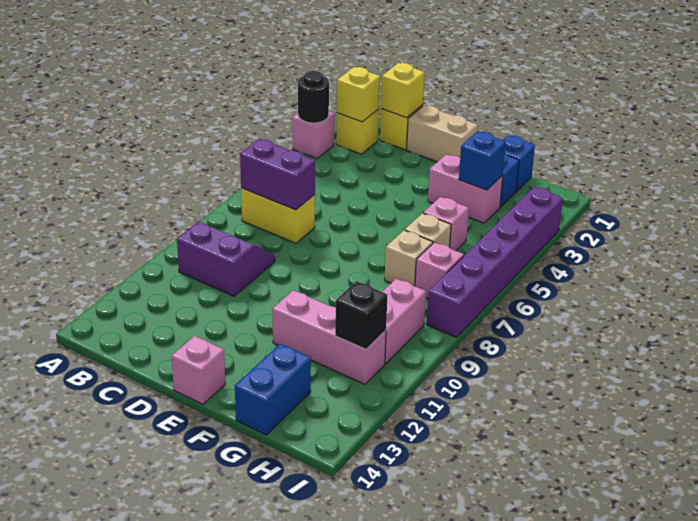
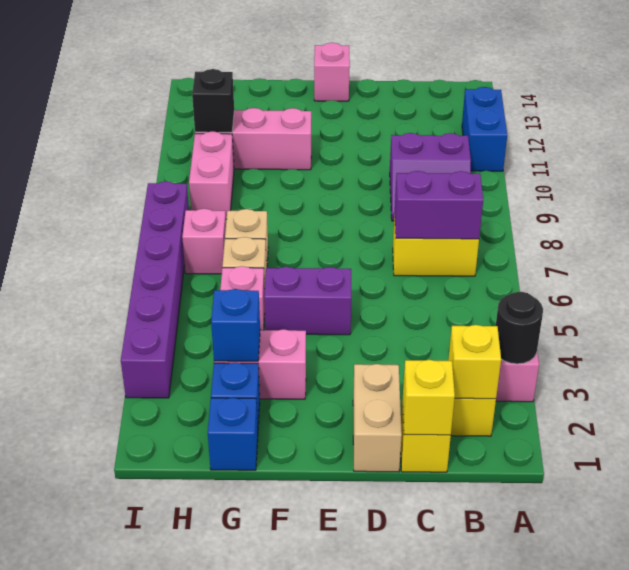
tan 1x2 brick [407,105,478,162] -> tan 1x2 brick turned to [353,364,402,472]
none -> purple 1x2 brick [264,267,351,335]
blue 1x2 brick [235,344,311,435] -> blue 1x2 brick moved to [462,87,507,171]

